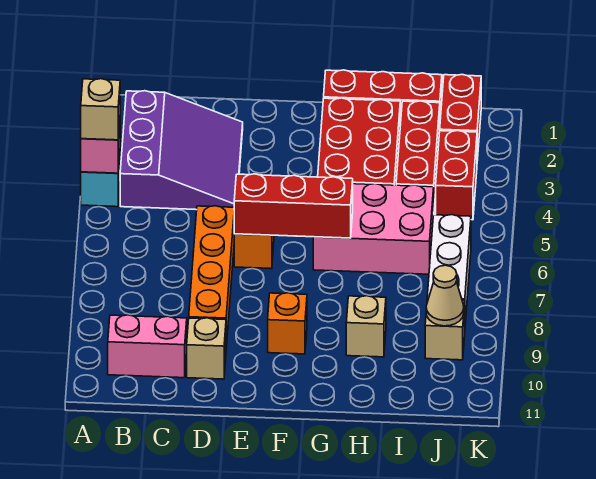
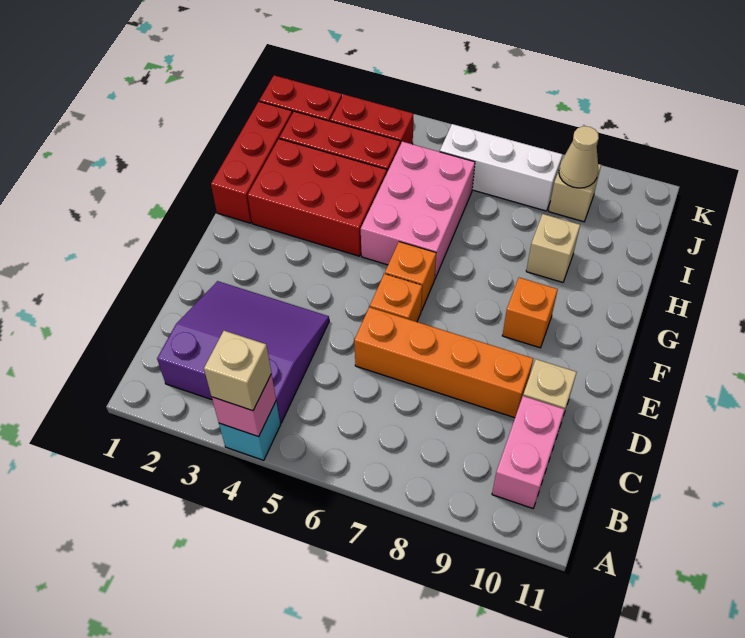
red 1x3 brick [234,174,353,238] -> none
none -> orange 1x1 brick [385,242,436,311]

